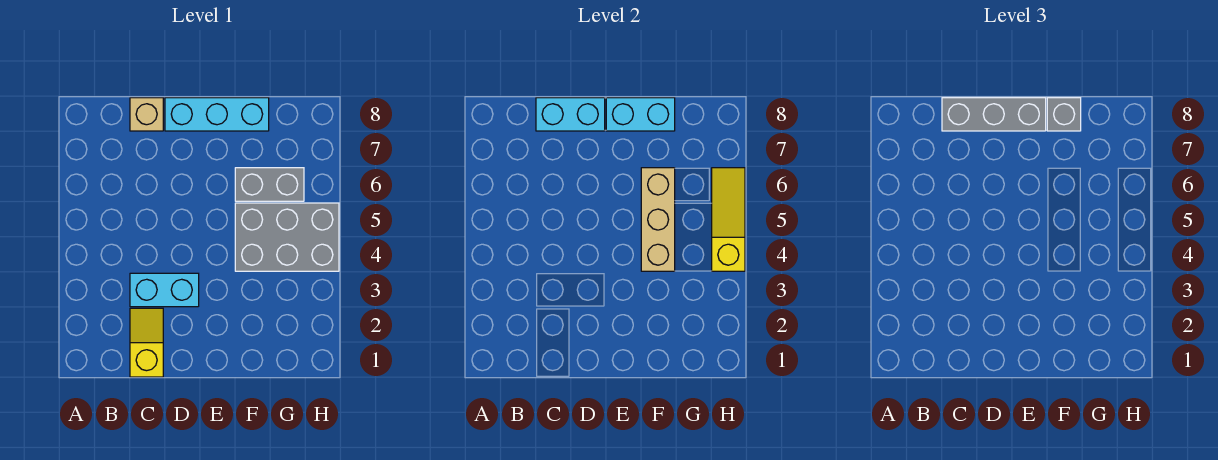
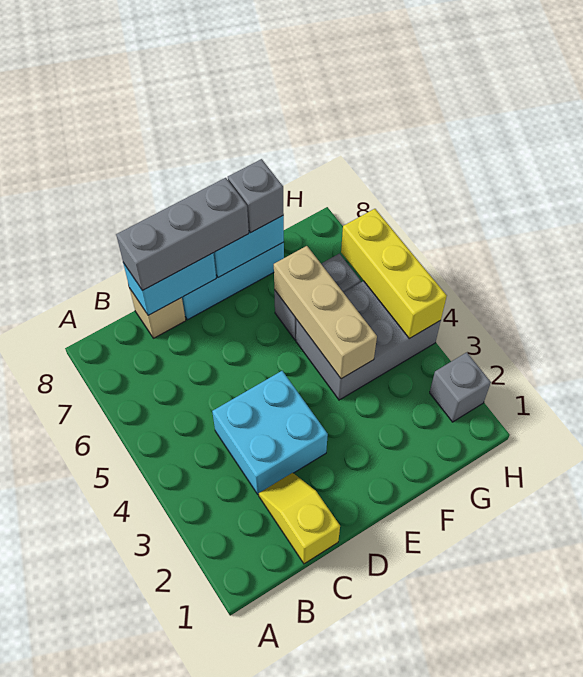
cyan 1x2 brick [130,273,199,307] -> cyan 2x2 brick [212,371,328,494]
none -> grey 1x1 brick [430,352,491,422]
yellow 1x3 slope [712,168,745,271] -> yellow 1x3 brick [341,209,447,339]

